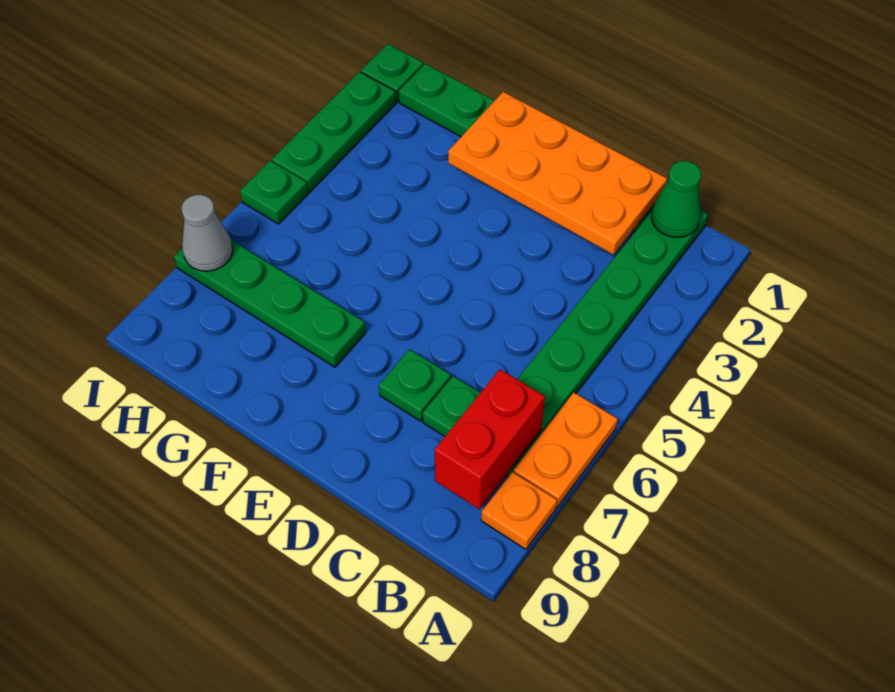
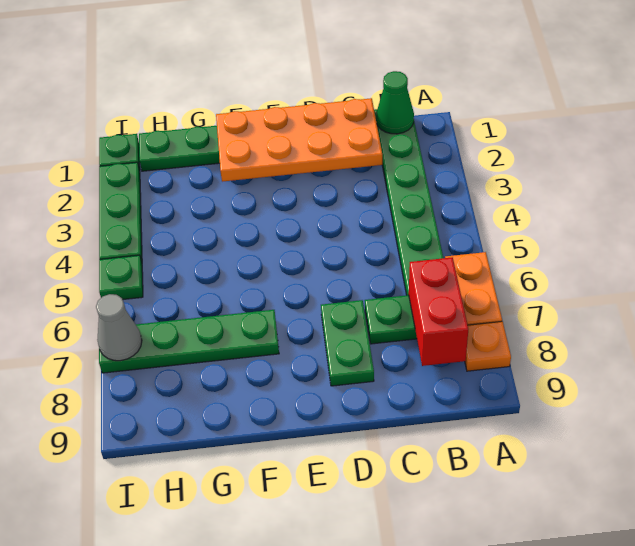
green 1x1 plate [379,349,451,421] -> green 1x2 plate [321,300,374,386]

